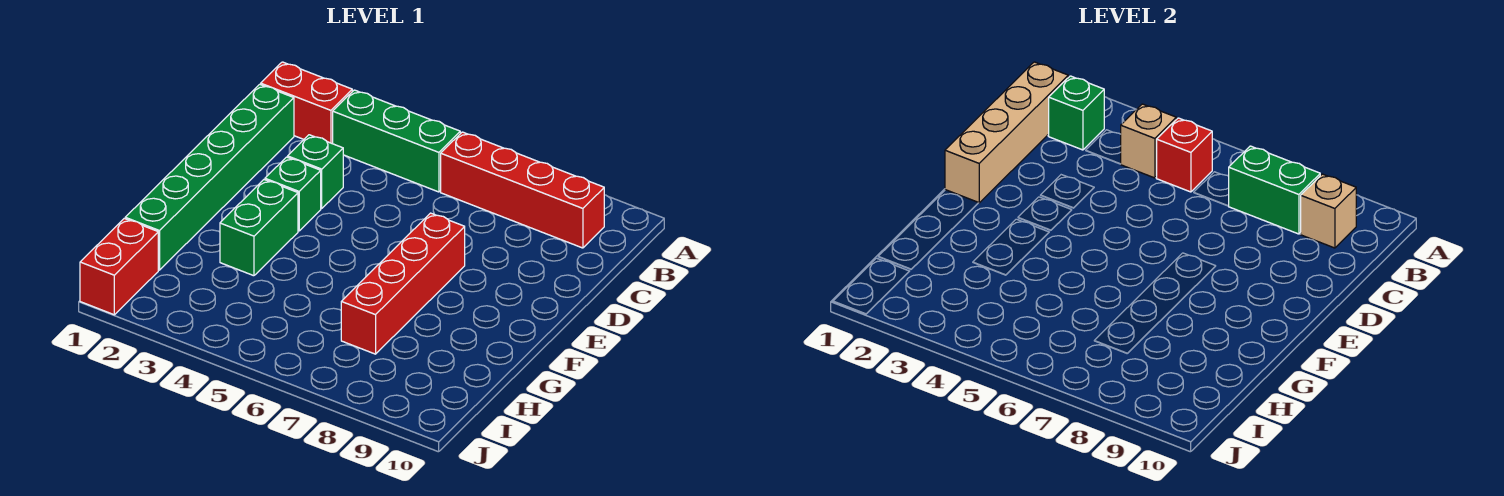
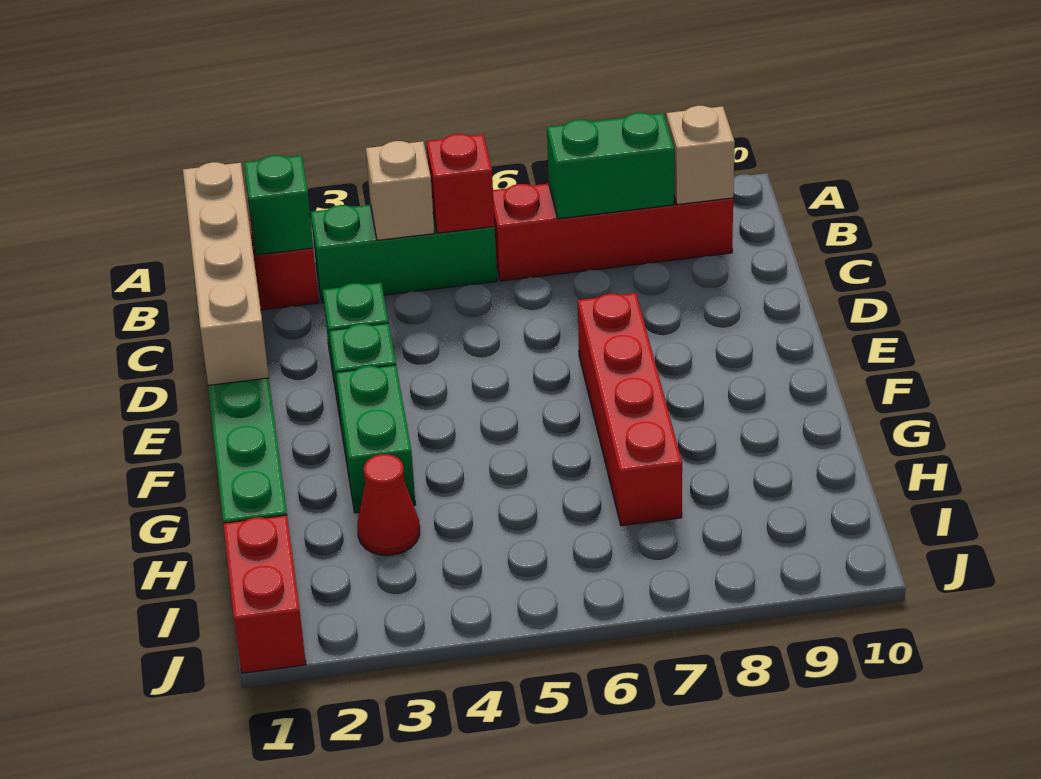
none -> red 1x1 cone [357,454,420,555]

